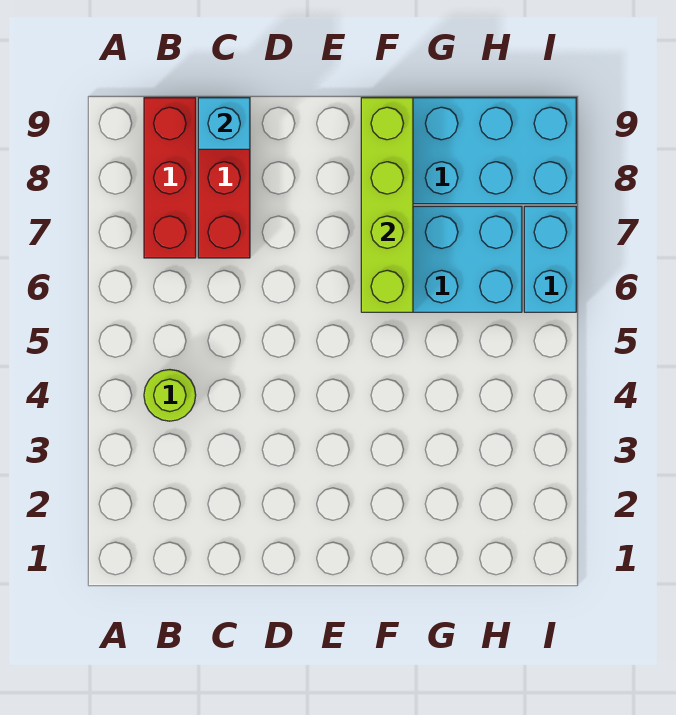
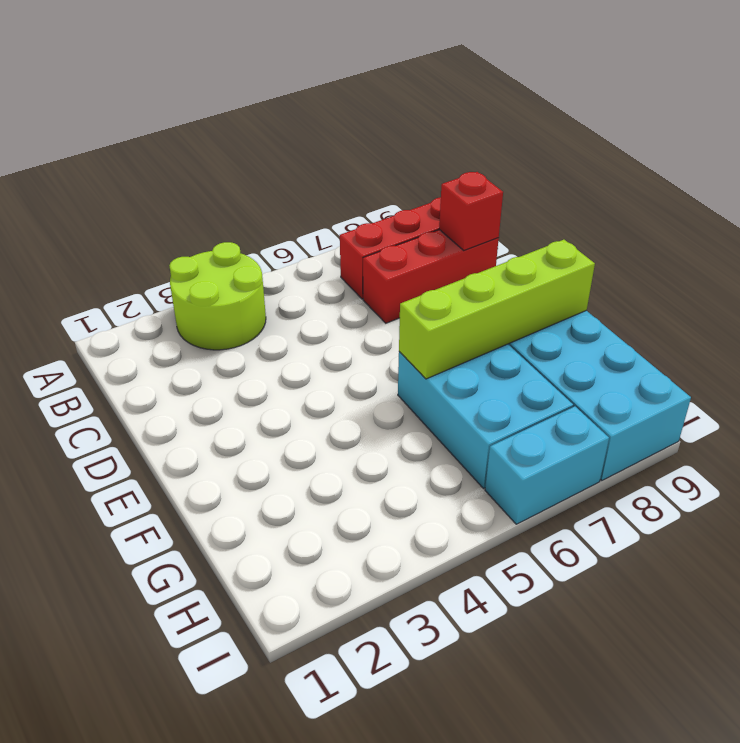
lime 1x1 round brick [144,370,196,421] -> lime 2x2 round brick [169,242,266,350]
cyan 1x1 brick [198,98,250,149] -> red 1x1 brick [439,172,503,251]

